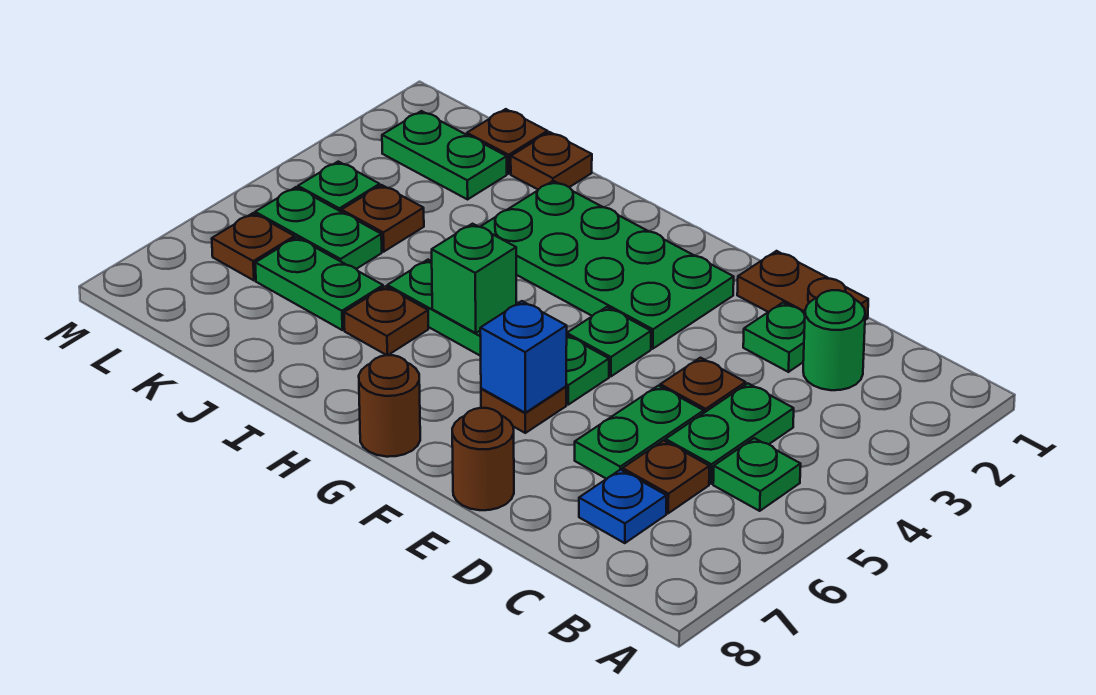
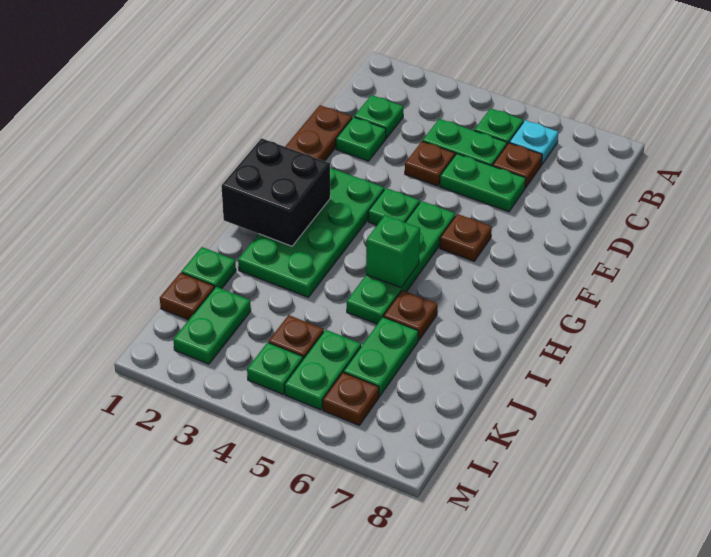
none -> cyan 1x1 plate [509,120,558,164]
green 1x1 round brick [803,290,865,390] -> green 1x1 plate [354,95,403,138]
blue 1x1 plate [579,469,666,543] -> none
brown 1x1 round brick [452,408,514,510] -> none
blue 1x1 brick [480,301,567,413] -> none
none -> black 2x2 brick [221,138,330,246]
brown 1x1 round brick [359,355,420,457] -> none
brown 1x1 plate [511,132,592,189] -> green 1x1 plate [182,247,236,289]

